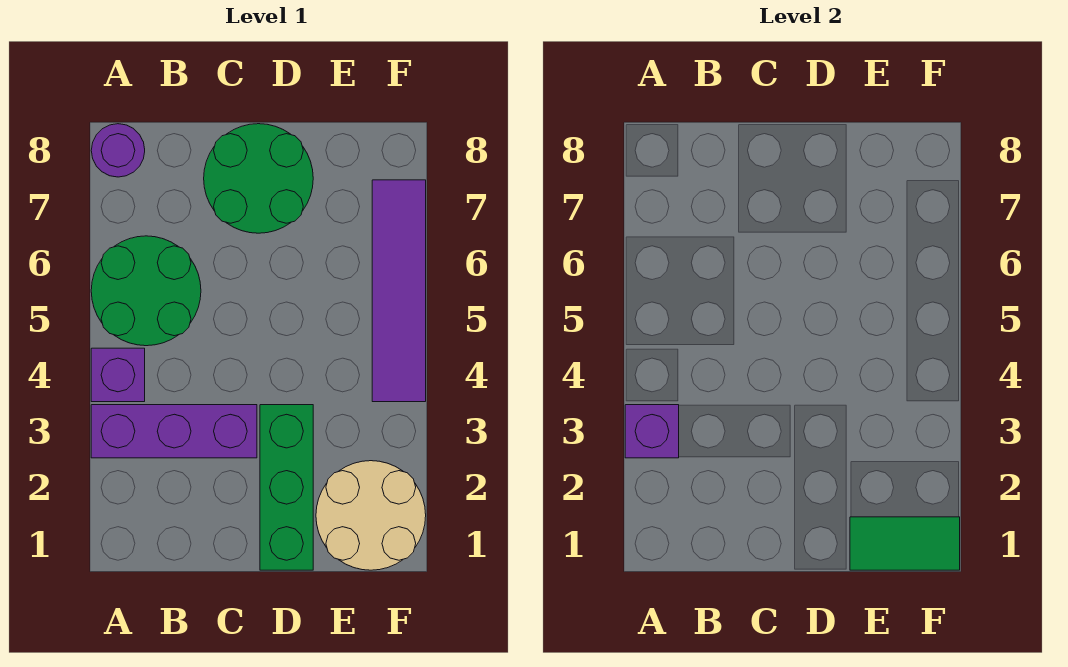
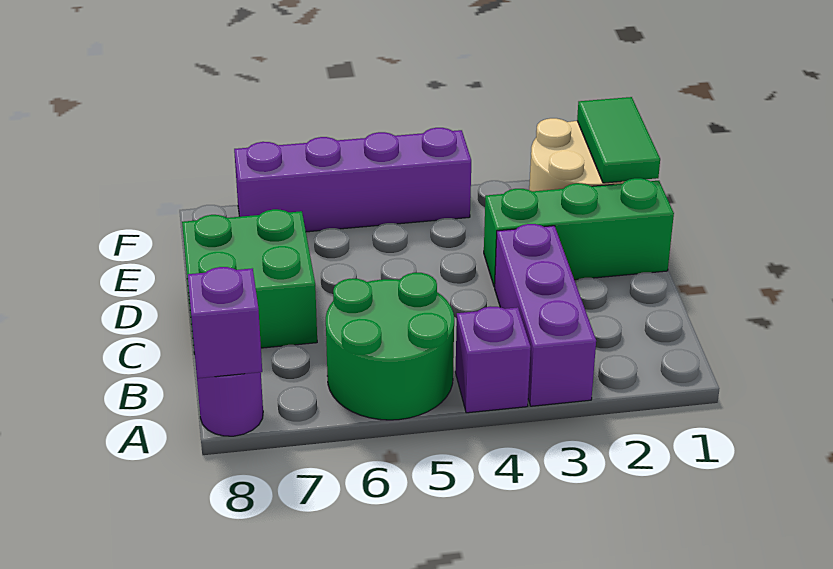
purple 1x1 brick [625,405,679,458] -> purple 1x1 brick moved to [188,267,262,378]
green 2x2 round brick [204,124,313,233] -> green 2x2 brick [182,209,317,354]
purple 1x4 tile [372,180,426,402] -> purple 1x4 brick [234,128,471,232]

